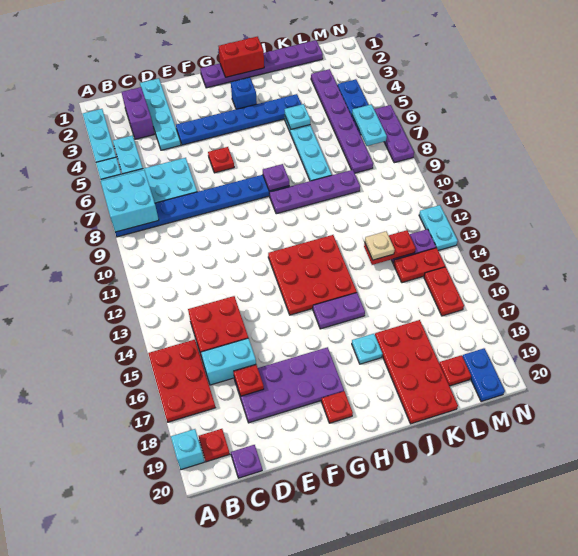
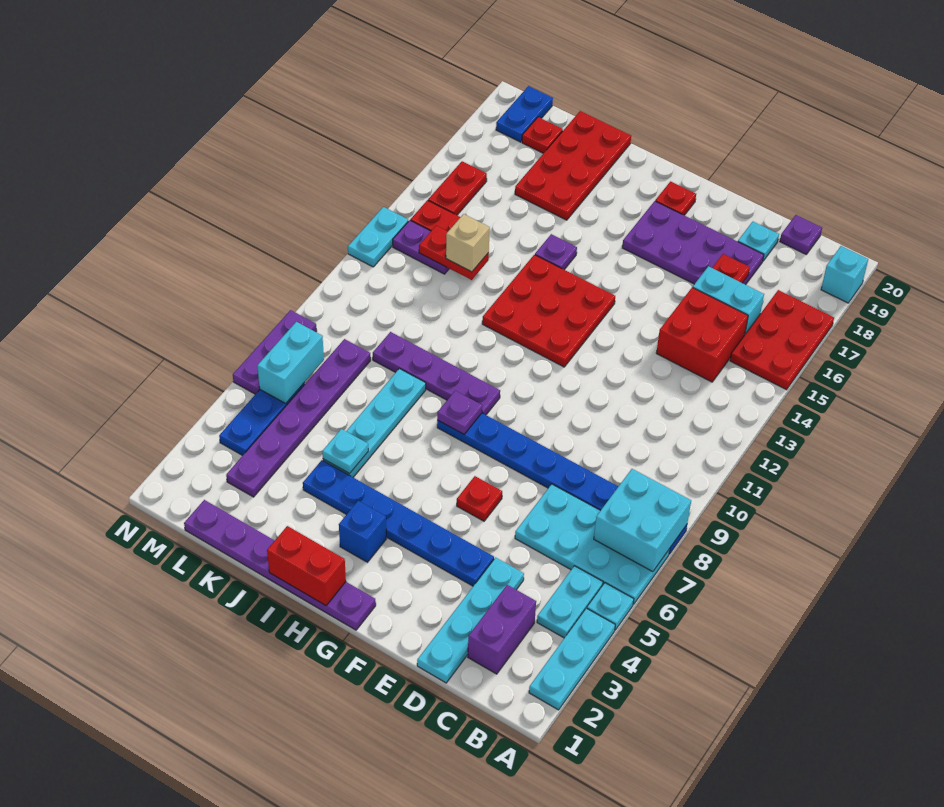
red 1x1 plate [199,429,230,462] -> none
purple 1x2 plate [313,293,365,329] -> purple 1x1 plate [535,234,577,270]
cyan 1x1 plate [352,334,382,364] -> cyan 1x1 plate moved to [738,222,779,261]
tan 1x1 plate [365,231,395,260] -> tan 1x1 brick [446,214,490,272]
cyan 1x2 plate [352,104,387,146] -> cyan 1x2 brick [257,322,324,403]

